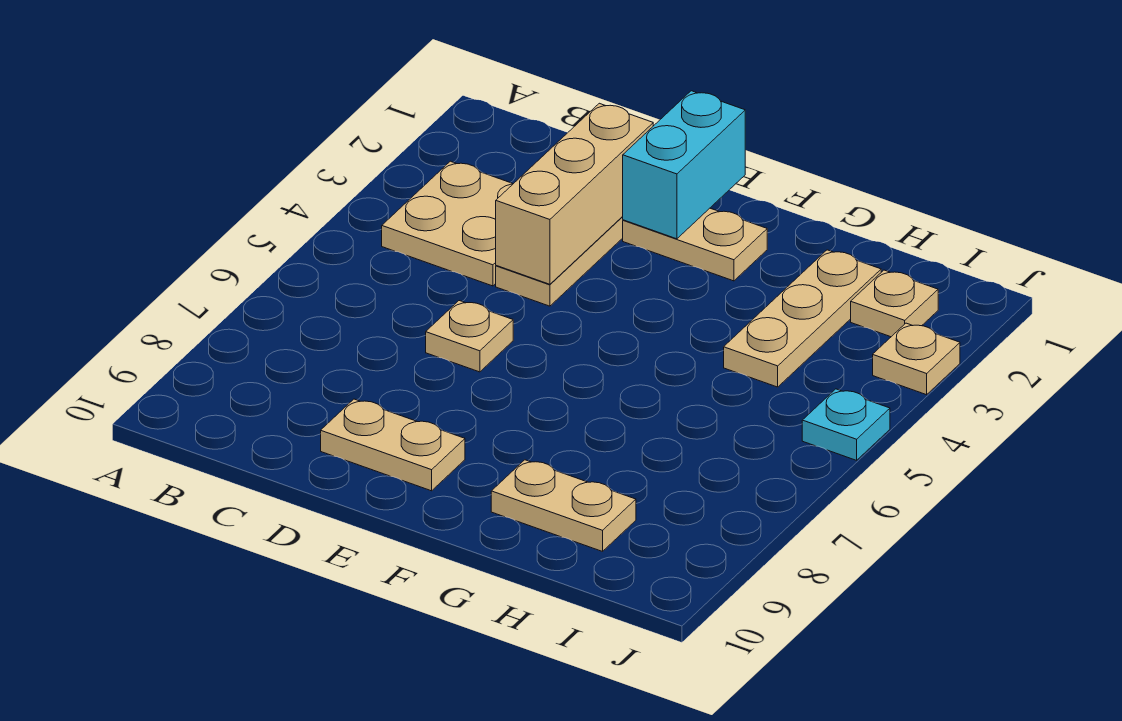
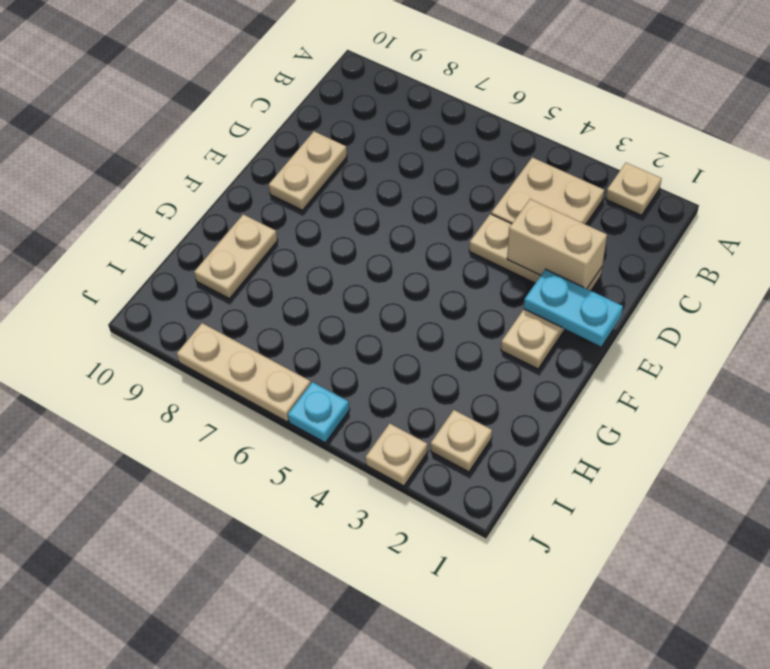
tan 1x3 brick [496,103,653,284] -> tan 1x2 brick [507,199,607,289]
tan 1x1 plate [426,301,513,372] -> tan 1x1 plate moved to [606,163,662,215]
cyan 1x2 brick [623,91,745,239] -> cyan 1x2 plate [524,269,623,346]
tan 1x3 plate [724,250,881,387] -> tan 1x3 plate moved to [177,323,311,422]

